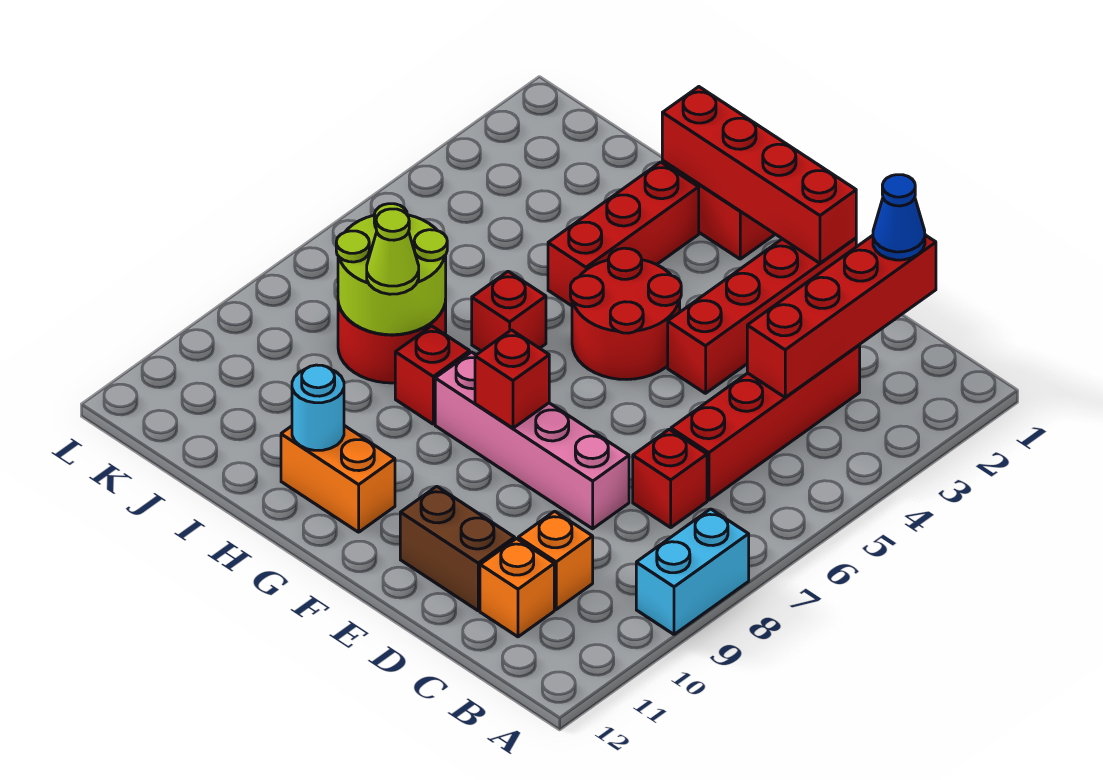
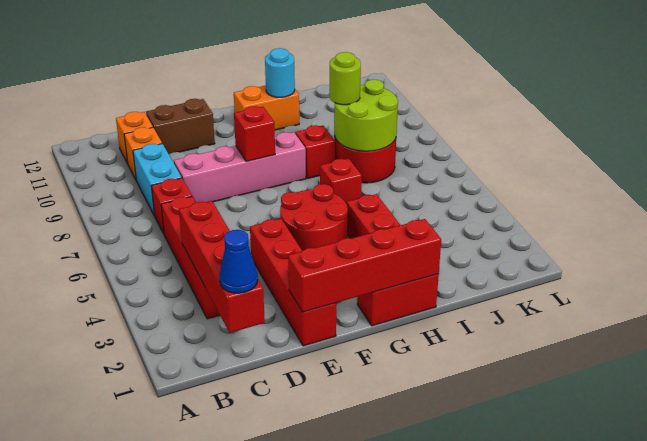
cyan 1x2 brick [636,509,749,634] -> cyan 1x2 brick moved to [133,144,182,216]
lime 1x1 cone [367,209,419,294] -> lime 1x1 round brick [330,52,361,105]

